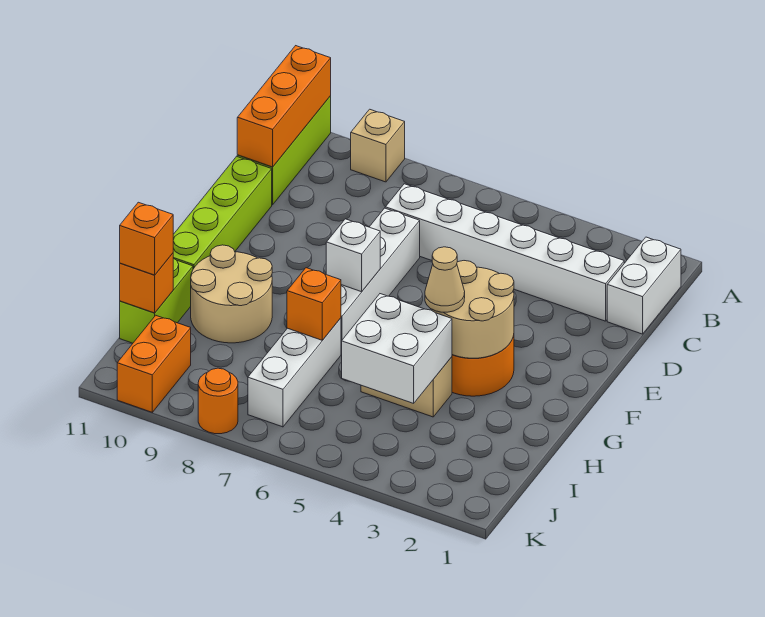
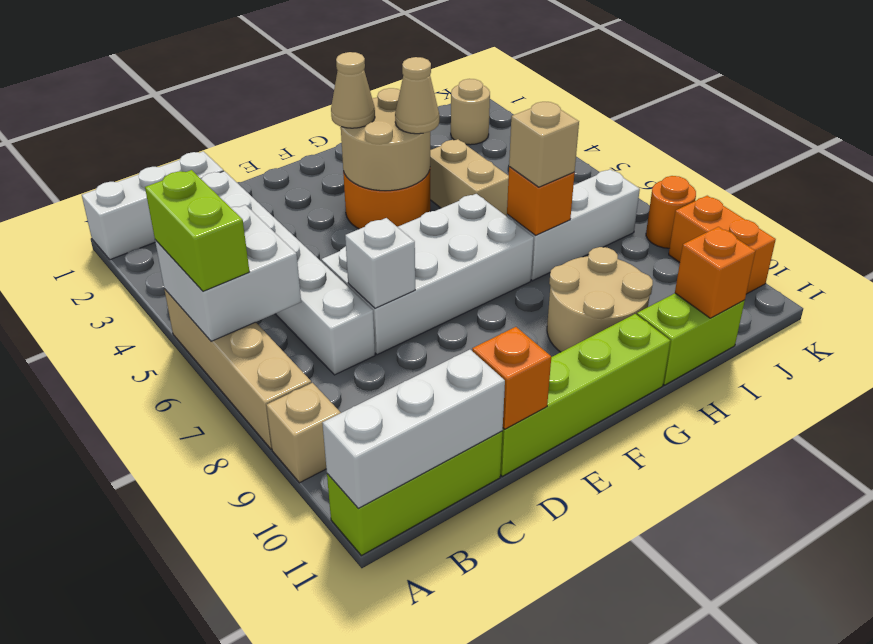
none -> tan 1x4 brick [164,289,311,449]
none -> lime 1x2 brick [145,170,249,291]
orange 1x3 brick [237,46,331,167] -> white 1x3 brick [322,350,505,508]
white 1x2 brick [607,237,681,334] -> white 1x3 brick [82,151,224,260]
white 1x4 brick [341,208,420,354] -> white 2x4 brick [321,194,534,355]
none -> tan 1x1 cone [331,52,375,128]
white 1x1 brick [326,219,380,292] -> white 1x1 brick moved to [345,218,415,308]
white 2x2 brick [342,294,452,403] -> white 2x2 brick moved to [155,205,301,341]
none -> tan 1x1 brick [509,102,579,187]
orange 1x1 brick [120,202,173,275] -> orange 1x1 brick moved to [472,327,551,429]
none -> tan 1x1 round brick [451,79,490,145]
orange 1x2 brick [117,315,191,412] -> orange 1x2 brick turned to [669,196,776,294]

